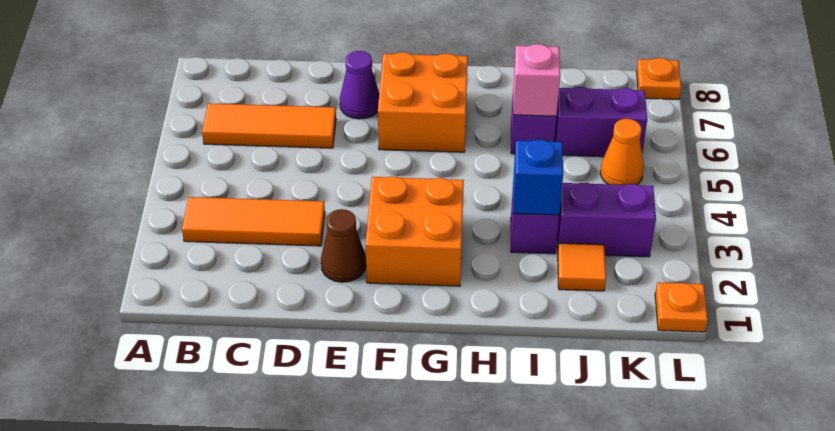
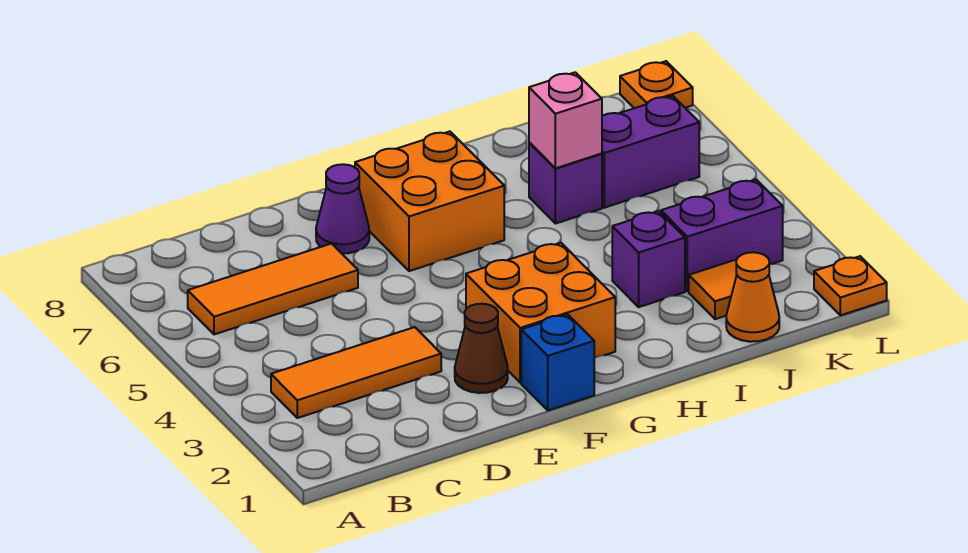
blue 1x1 brick [513,140,563,215] -> blue 1x1 brick moved to [521,314,594,410]
orange 1x1 cone [600,119,644,185] -> orange 1x1 cone moved to [726,252,779,342]

